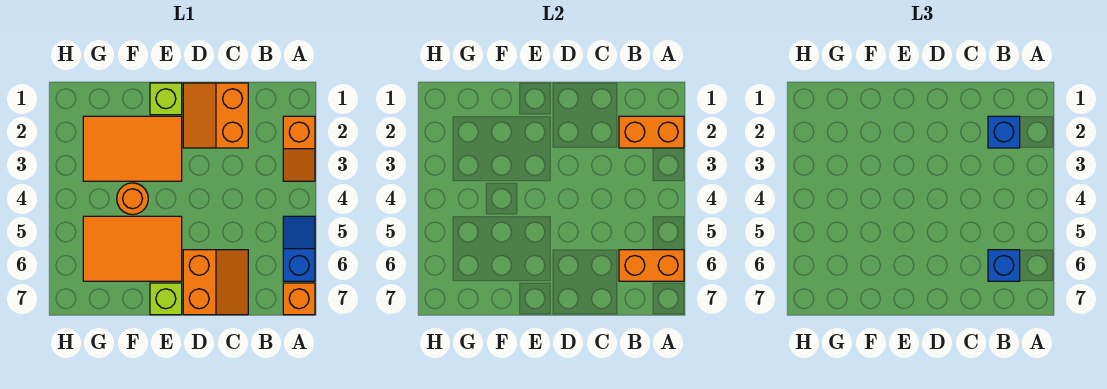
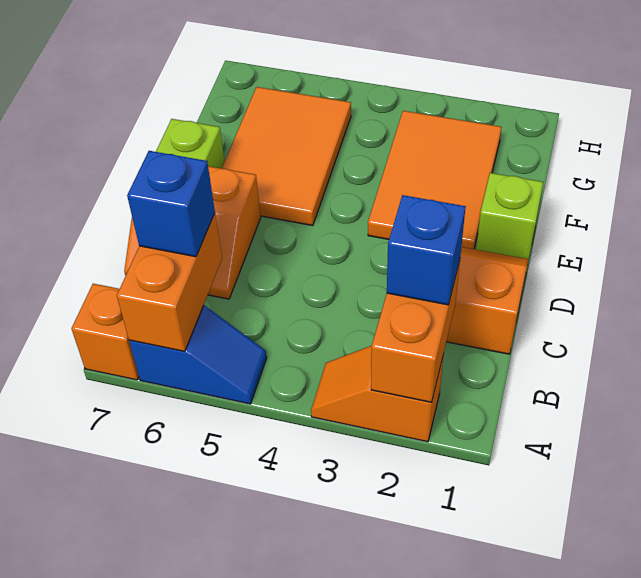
orange 1x1 round brick [117,183,148,215] -> none

